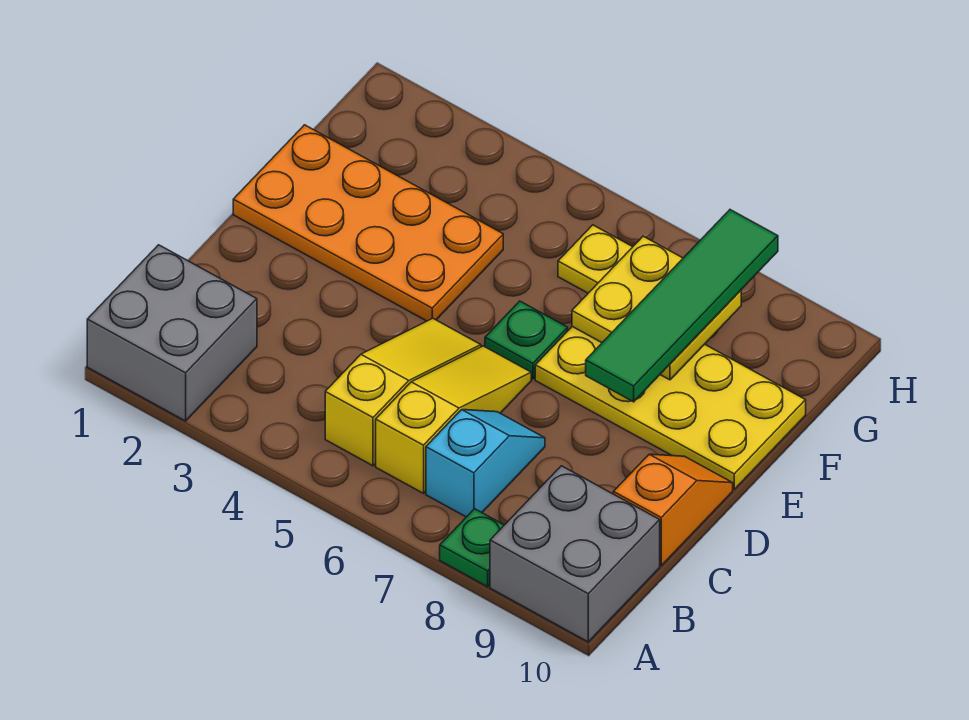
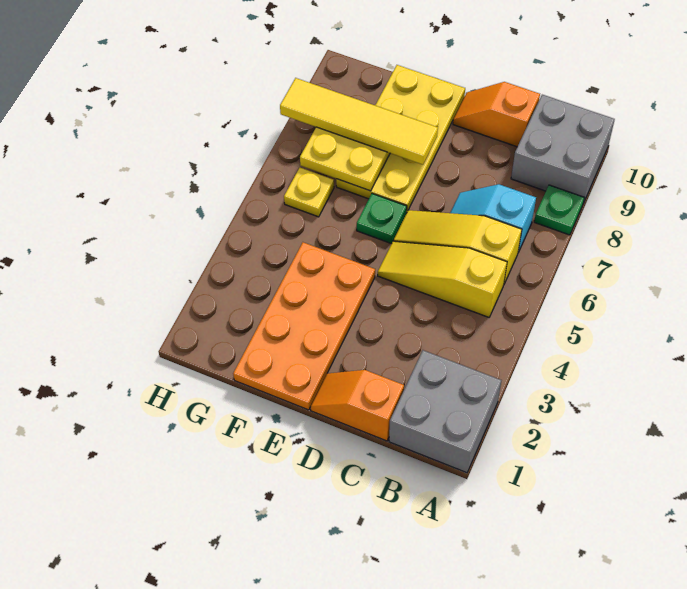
none -> orange 1x2 slope [311,370,404,441]
green 1x4 tile [586,210,778,402] -> yellow 1x4 tile [280,78,438,165]

